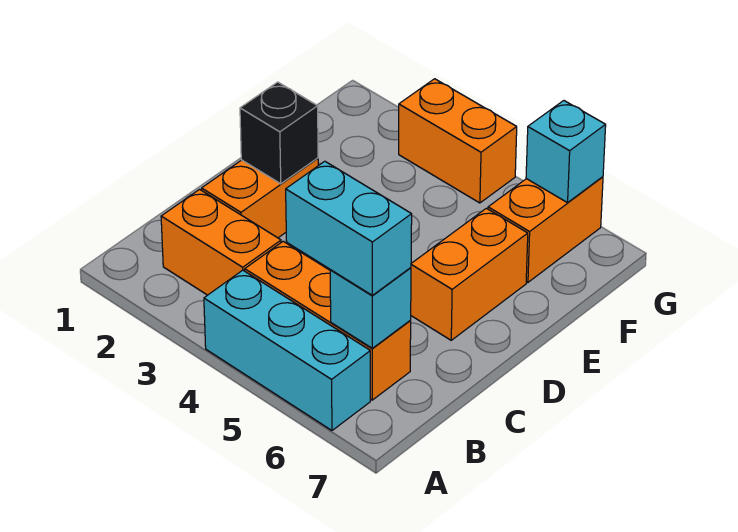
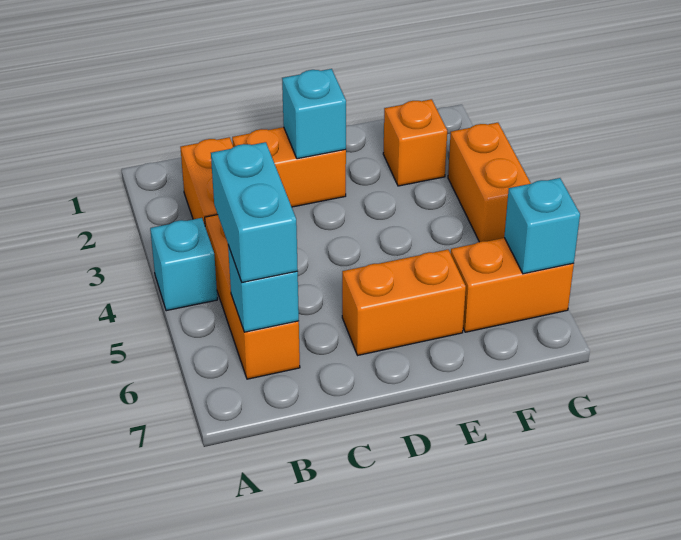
cyan 1x3 brick [204,270,370,430] -> cyan 1x1 brick [150,218,217,311]
black 1x1 brick [240,82,318,184] -> cyan 1x1 brick [282,69,346,159]
none -> orange 1x1 brick [383,99,447,186]

